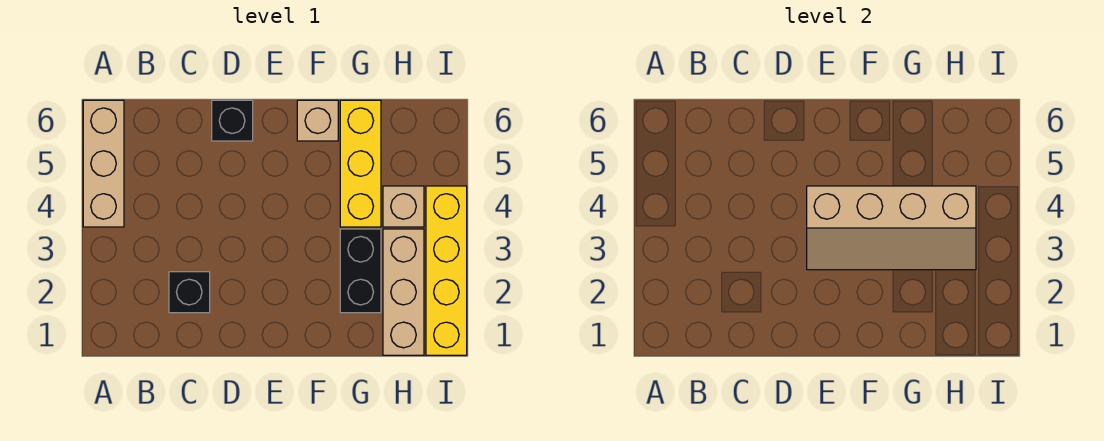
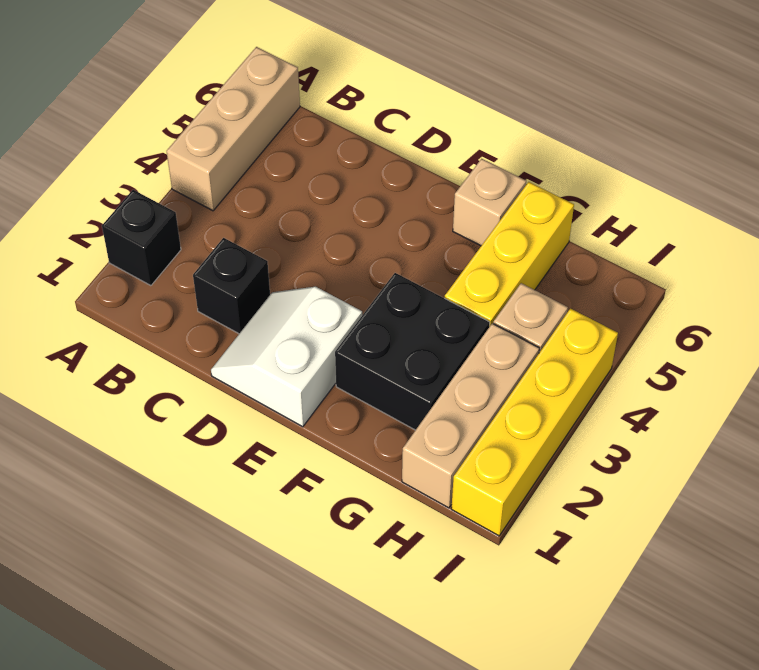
none -> white 2x2 slope [211,287,362,427]
black 1x1 brick [212,100,253,141] -> black 1x1 brick moved to [102,190,181,286]
tan 2x4 slope [807,186,976,270] -> none
black 1x2 brick [340,229,381,313] -> black 2x2 brick [335,273,490,430]

